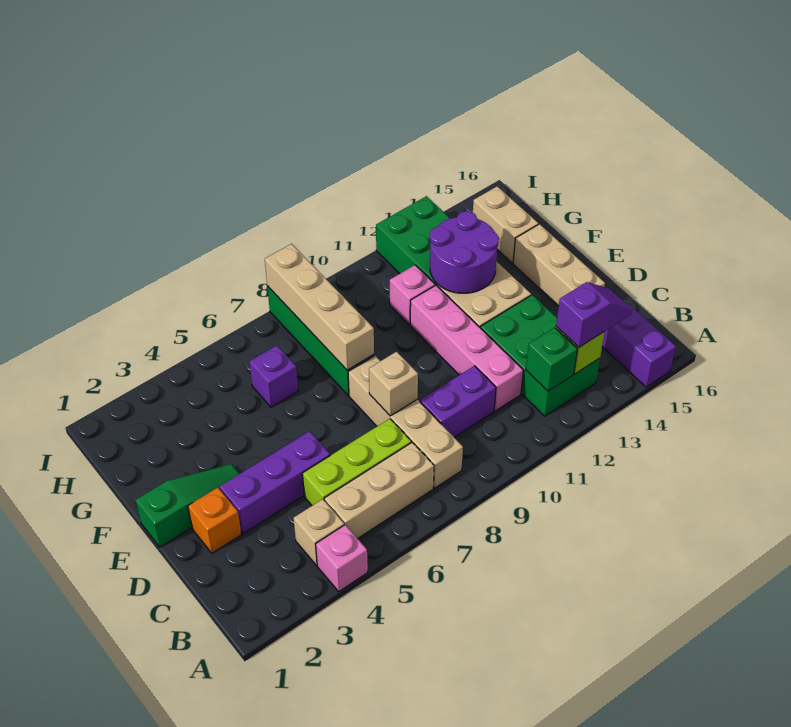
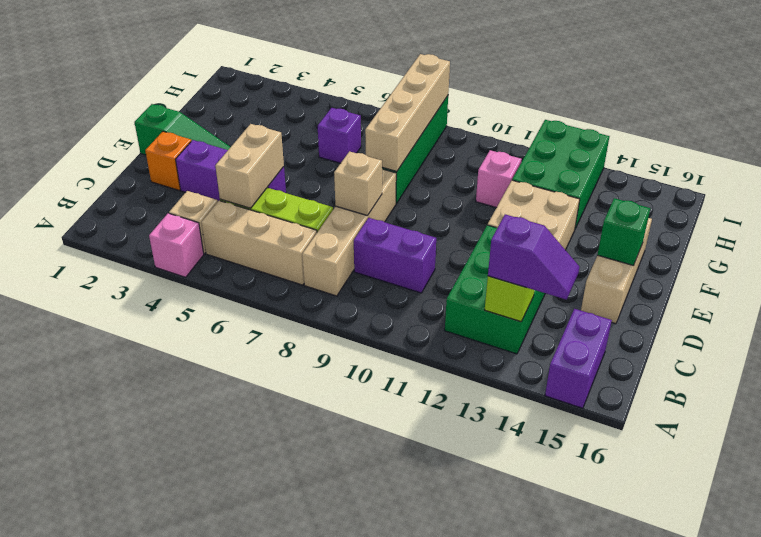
green 1x1 brick [526,327,577,391] -> green 1x1 brick moved to [597,198,650,266]
pink 1x4 brick [410,285,523,411] -> none
purple 2x2 round brick [430,211,499,293] -> none
tan 1x2 brick [473,186,538,263] -> tan 1x2 brick moved to [215,124,284,208]

